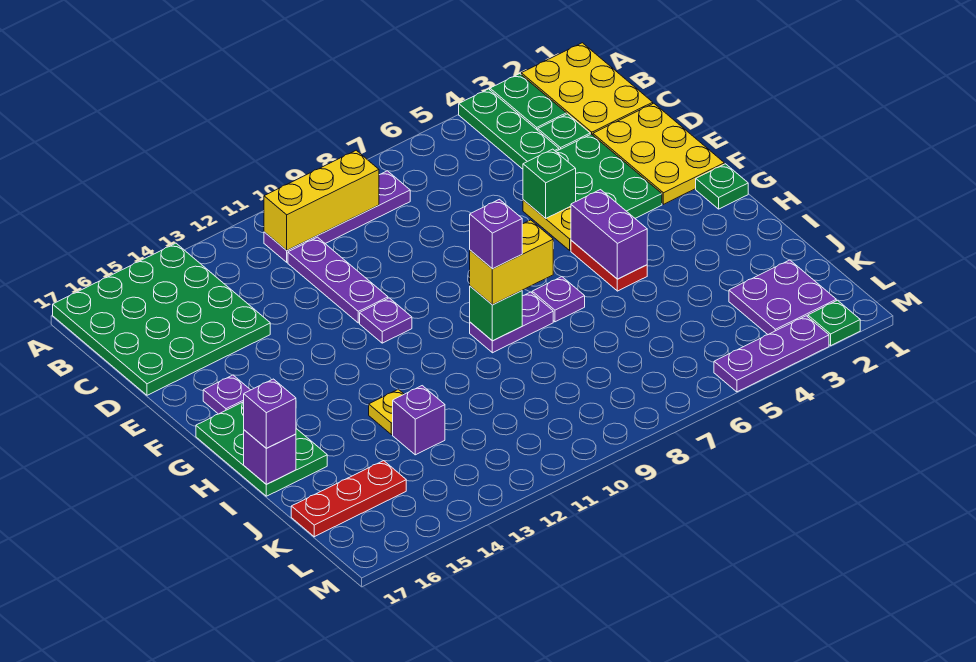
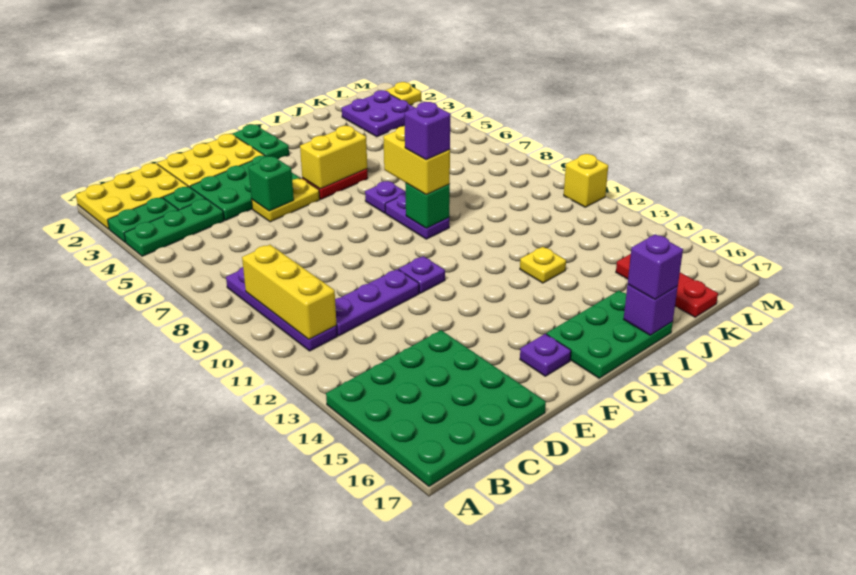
green 1x1 plate [696,164,748,209] -> green 1x2 plate [233,125,289,159]
purple 1x2 brick [571,190,647,279] -> yellow 1x2 brick [300,126,367,189]
purple 1x1 brick [393,386,445,455] -> none
green 1x1 plate [808,300,860,345] -> yellow 1x1 plate [385,82,421,105]
purple 1x3 plate [714,316,829,392] -> none
none -> yellow 1x1 brick [564,154,608,207]

